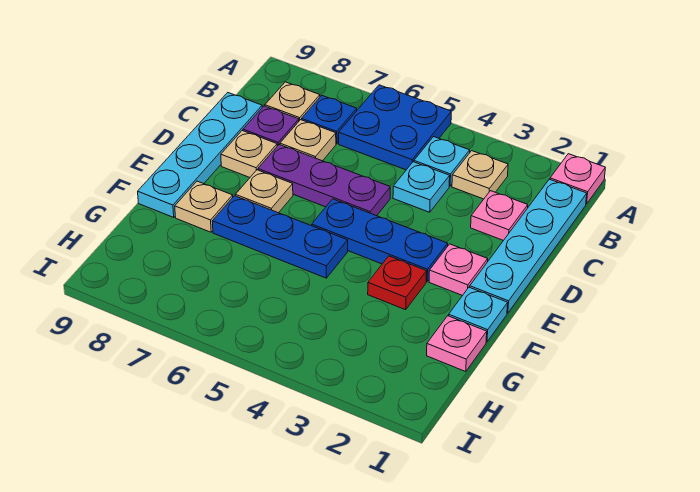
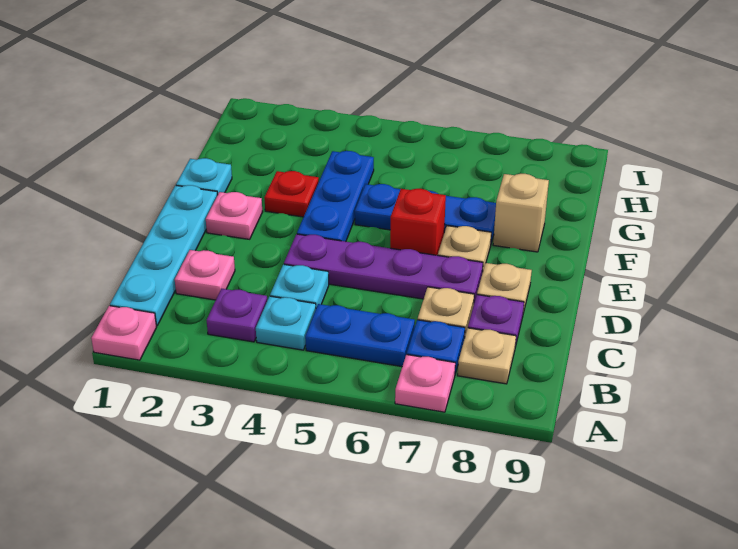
blue 2x2 plate [339,85,451,170] -> blue 1x2 plate [305,304,415,367]
tan 1x1 plate [452,151,508,199] -> purple 1x1 plate [207,289,267,342]
cyan 1x4 plate [138,93,262,217] -> none
purple 1x3 plate [258,145,390,216] -> purple 1x4 plate [284,234,483,303]
blue 1x3 plate [312,199,448,281] -> blue 1x3 plate turned to [297,151,374,242]
none -> red 1x1 brick [390,189,446,255]
tan 1x1 plate [175,181,233,232] -> tan 1x1 brick [493,174,549,252]
pink 1x1 plate [427,316,487,371] -> pink 1x1 plate moved to [395,355,455,412]

